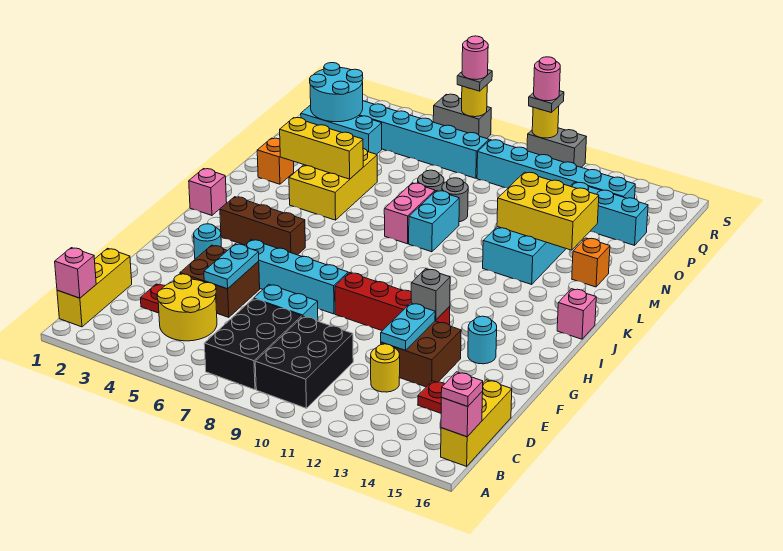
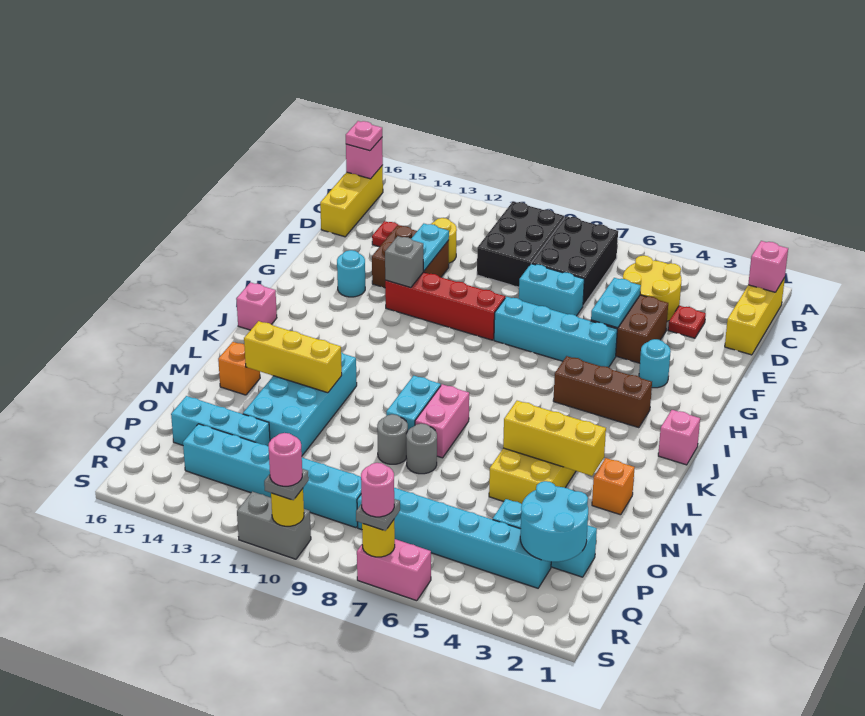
yellow 2x3 brick [497,172,599,250] -> yellow 1x3 brick [244,321,342,393]
grey 1x2 brick [433,94,491,139] -> pink 1x2 brick [357,539,431,601]

